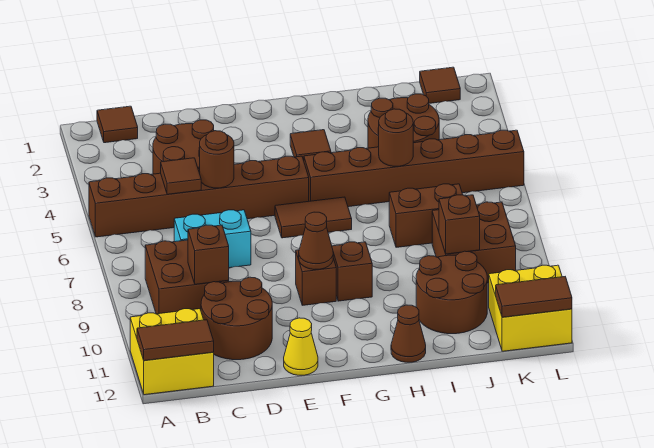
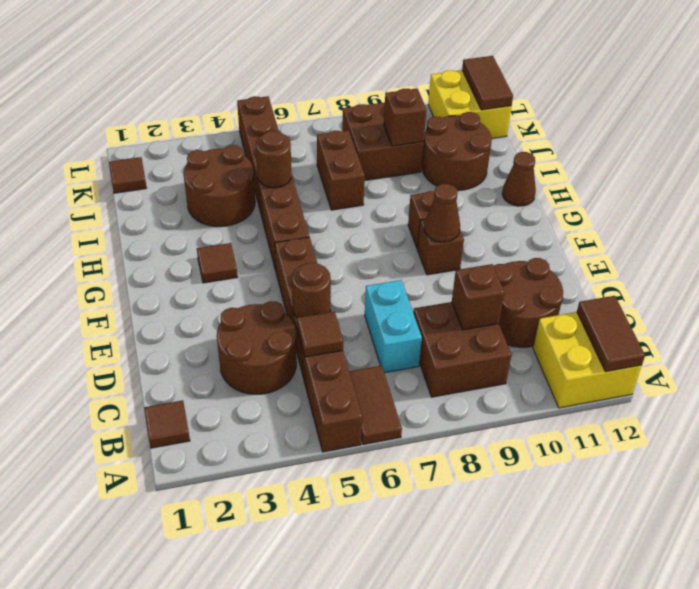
yellow 1x1 cone [284,318,318,375] -> none
brown 1x2 tile [275,197,352,238] -> brown 1x2 tile moved to [349,366,402,445]

